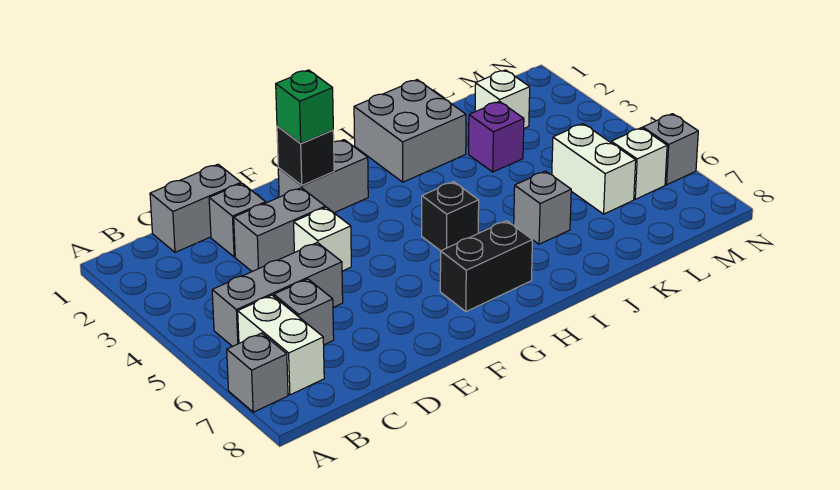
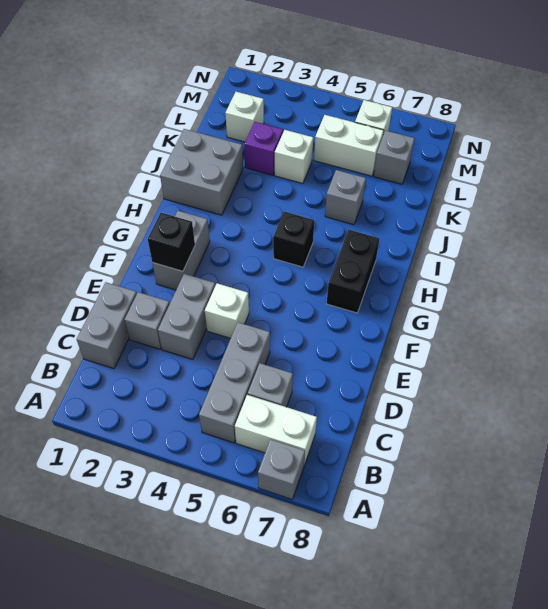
green 1x1 brick [276,70,333,143] -> none
none -> white 1x1 brick [275,130,313,184]
grey 1x1 brick [643,114,698,185] -> grey 1x1 brick moved to [374,131,415,184]

